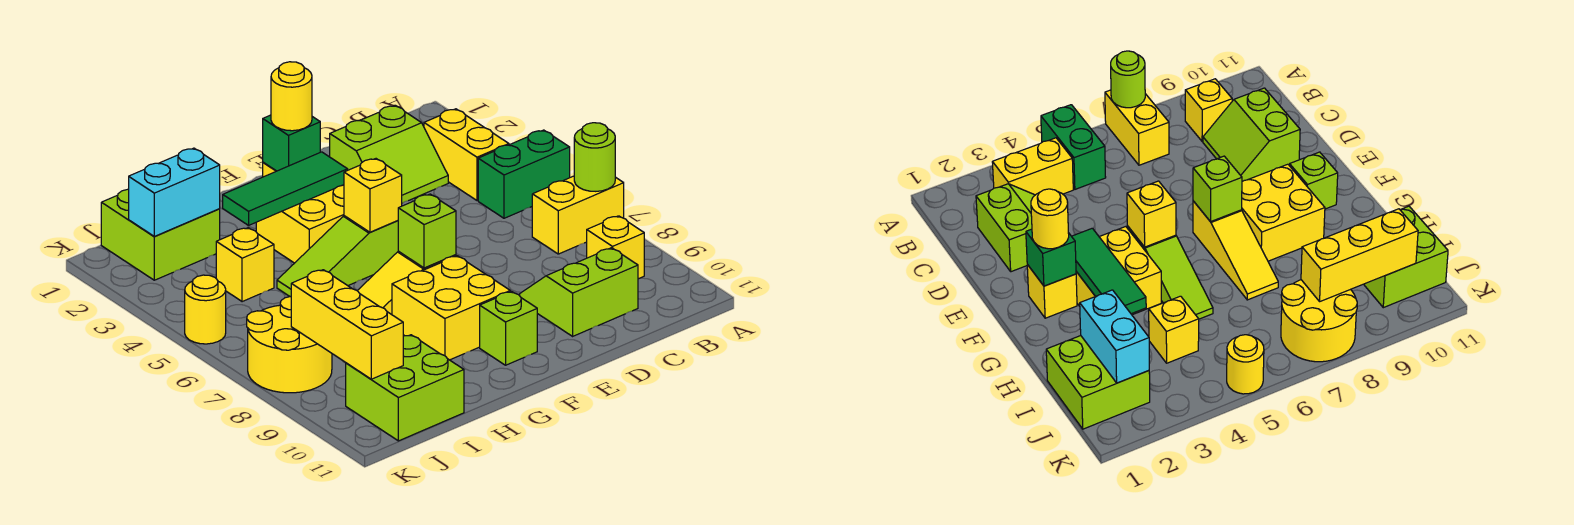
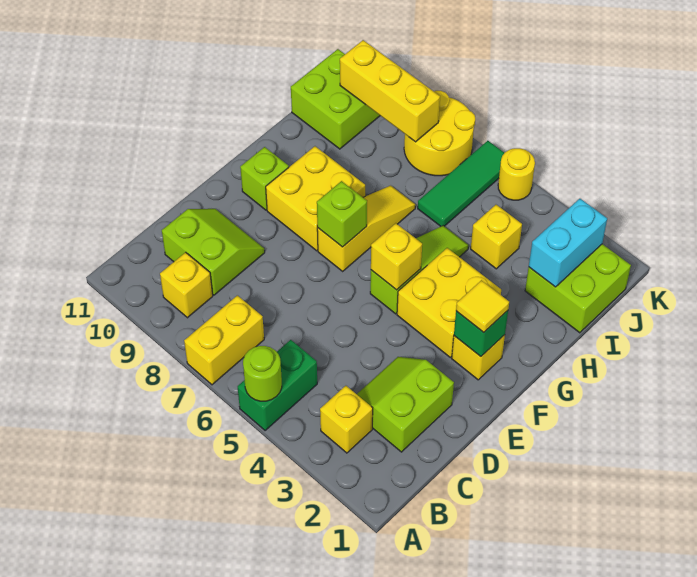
lime 1x1 round brick [574,123,615,191] -> lime 1x1 round brick moved to [243,346,282,401]
yellow 1x2 brick [424,109,509,200] -> yellow 1x1 brick [320,386,373,453]
lime 2x2 slope [520,248,638,336] -> lime 2x2 slope turned to [162,209,265,295]
yellow 1x1 round brick [271,62,312,131] -> yellow 1x1 tile [456,280,509,332]
green 1x3 tile [223,152,348,225] -> green 1x3 tile moved to [418,141,504,226]

